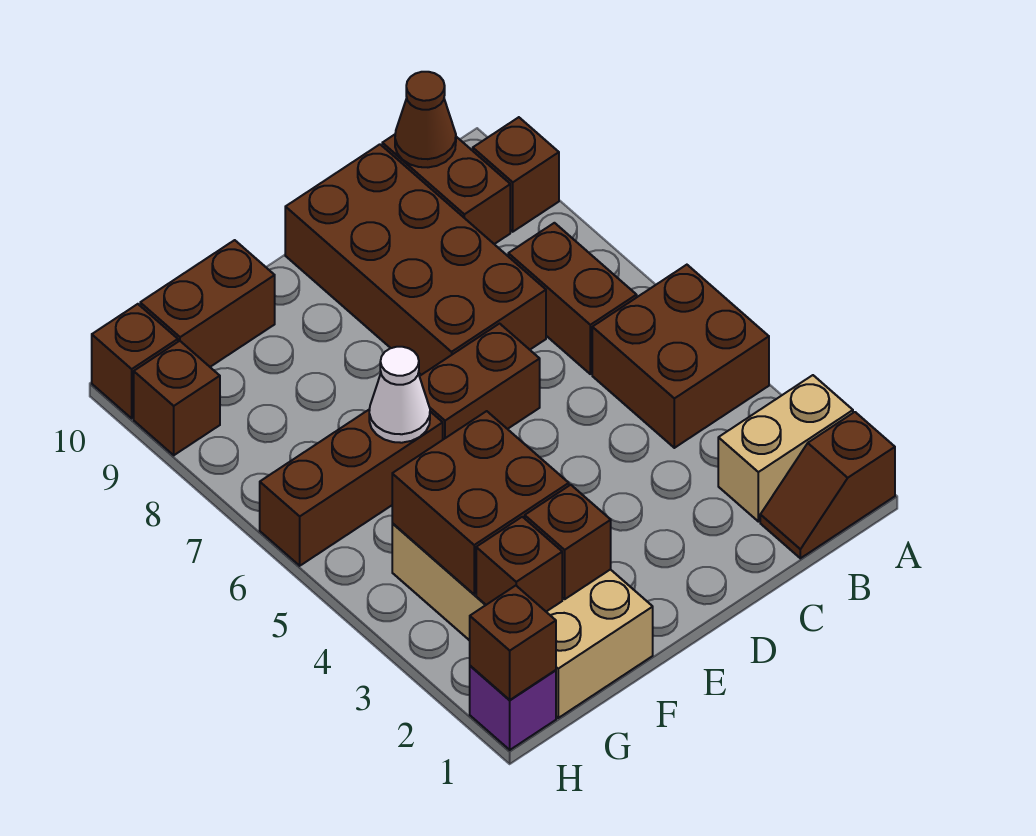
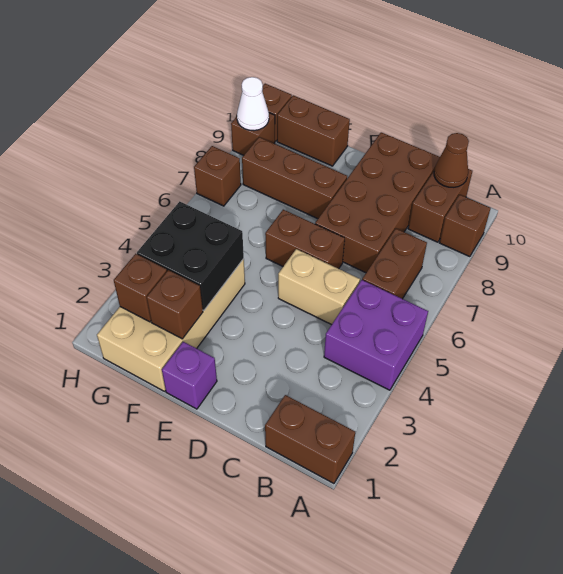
brown 1x2 slope [760,412,895,558] -> brown 1x2 brick [265,395,355,484]
tan 1x2 brick [718,375,853,522] -> tan 1x2 brick moved to [278,249,360,325]
brown 2x2 brick [592,265,769,448] -> purple 2x2 brick [324,280,428,390]
brown 2x2 brick [392,411,569,594] -> black 2x2 brick [137,201,244,310]
brown 1x3 brick [260,409,443,566] -> brown 1x3 brick moved to [242,137,347,219]
white 1x1 cone [369,347,430,443] -> white 1x1 cone moved to [237,77,269,131]
purple 1x1 brick [470,666,556,750] -> purple 1x1 brick moved to [162,342,217,409]
brown 1x1 brick [470,586,556,700] -> brown 1x1 brick moved to [194,146,241,206]

